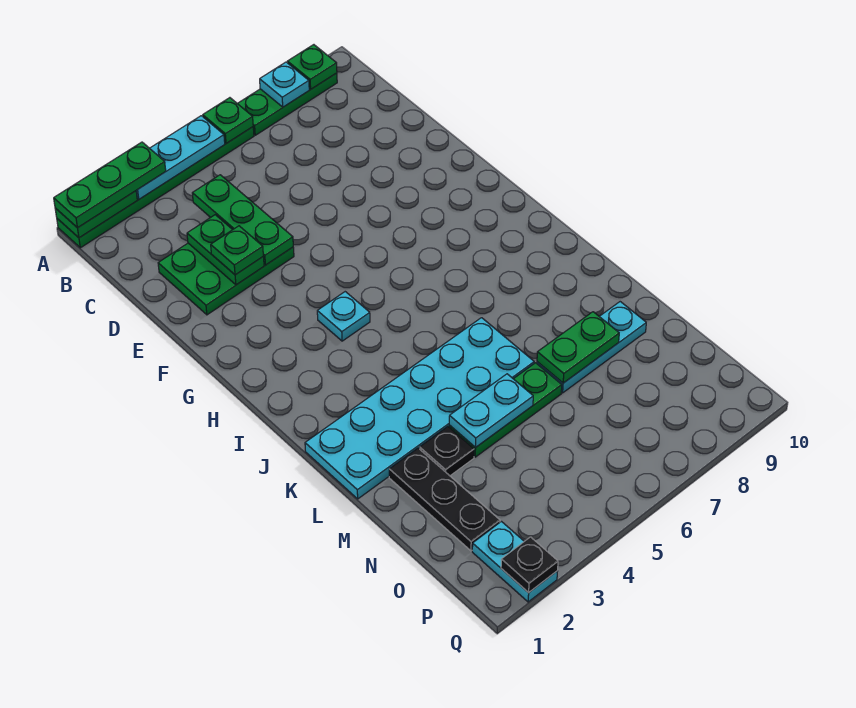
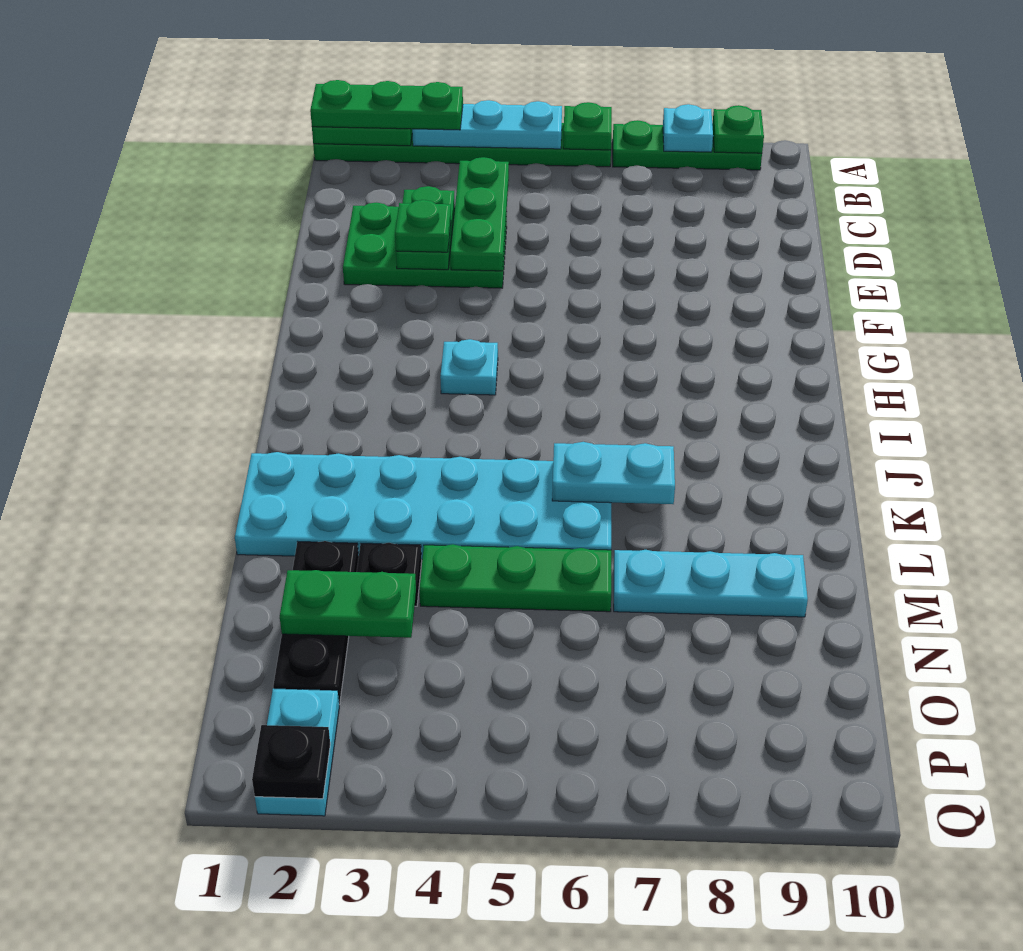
cyan 1x2 plate [449,374,533,448] -> cyan 1x2 plate moved to [552,442,675,504]
green 1x2 plate [537,312,619,383] -> green 1x2 plate moved to [280,570,416,638]

